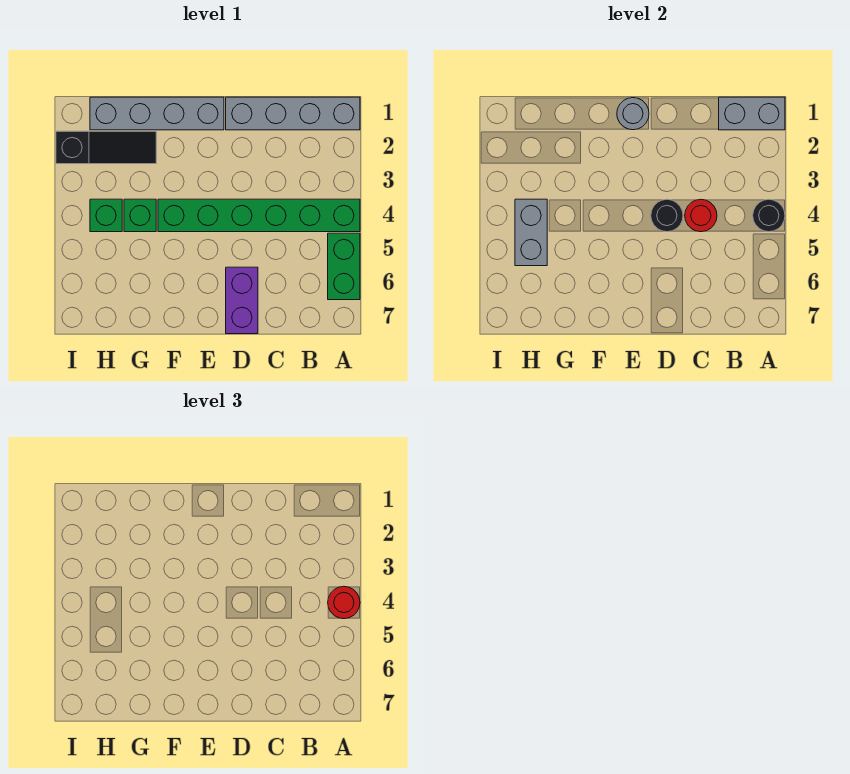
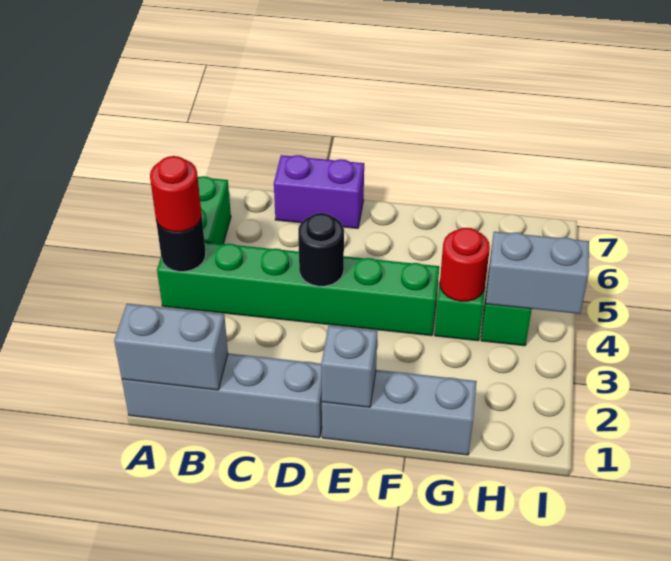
red 1x1 round brick [685,199,717,232] -> red 1x1 round brick moved to [440,228,490,301]
purple 1x2 brick [226,267,258,334] -> purple 1x2 brick turned to [274,155,364,228]
grey 1x4 brick [90,97,224,130] -> grey 1x3 brick [322,370,477,455]
grey 1x1 round brick [617,98,649,130] -> grey 1x1 brick [321,326,377,407]
black 1x3 slope [56,131,156,164] -> none
grey 1x2 brick [515,199,547,266] -> grey 1x2 brick turned to [486,232,589,314]

